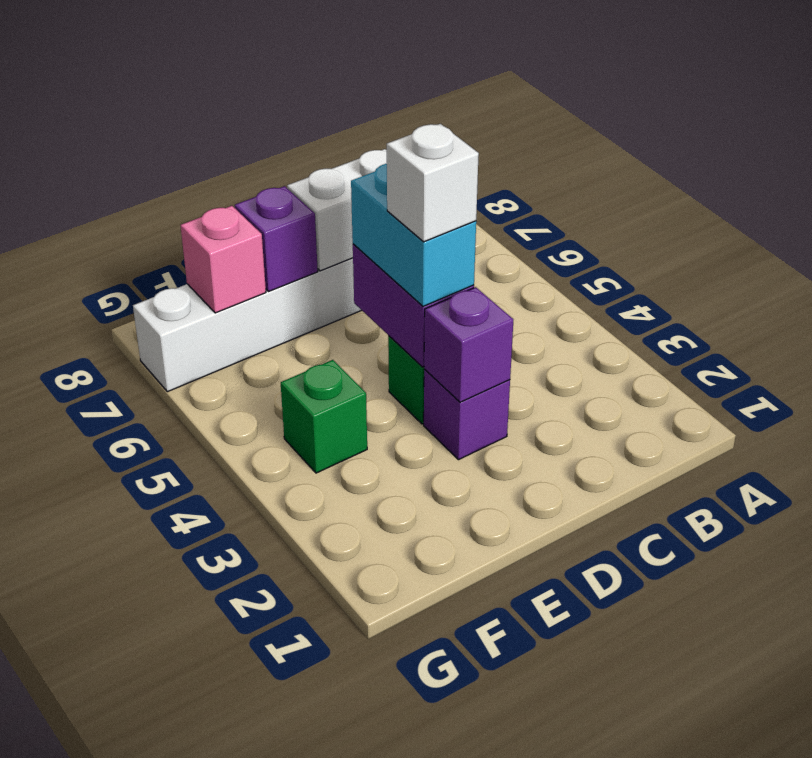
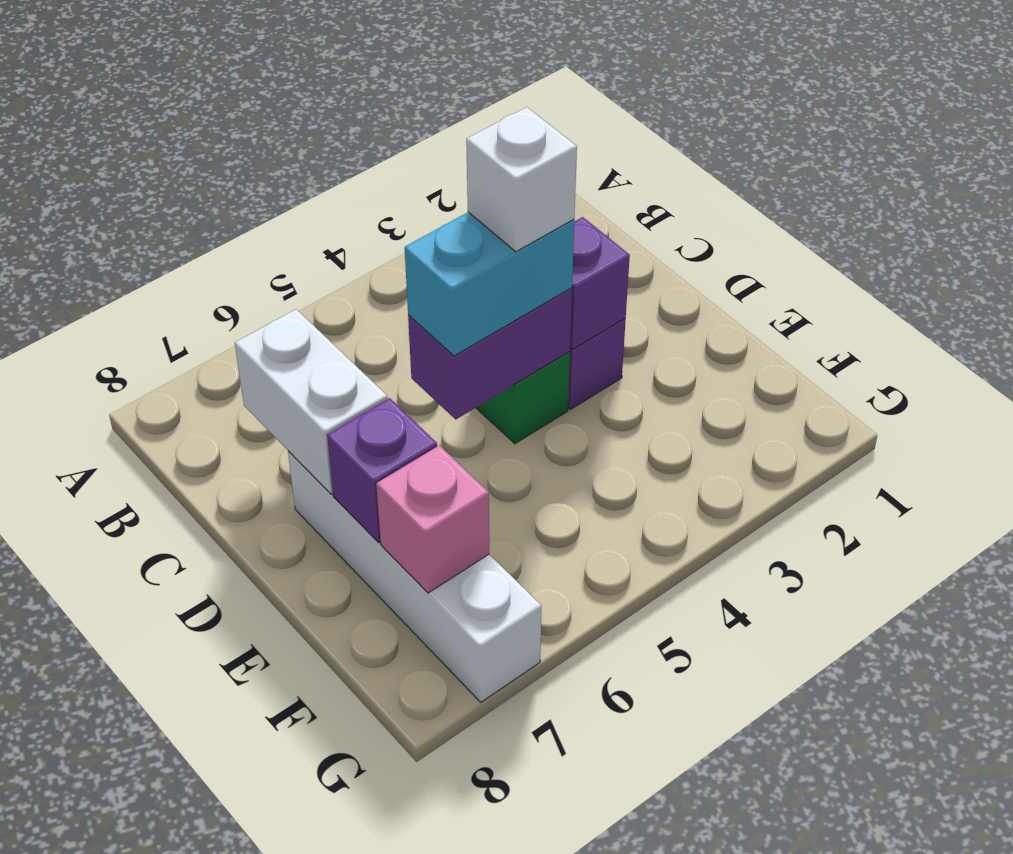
green 1x1 brick [281,360,367,473] -> none

